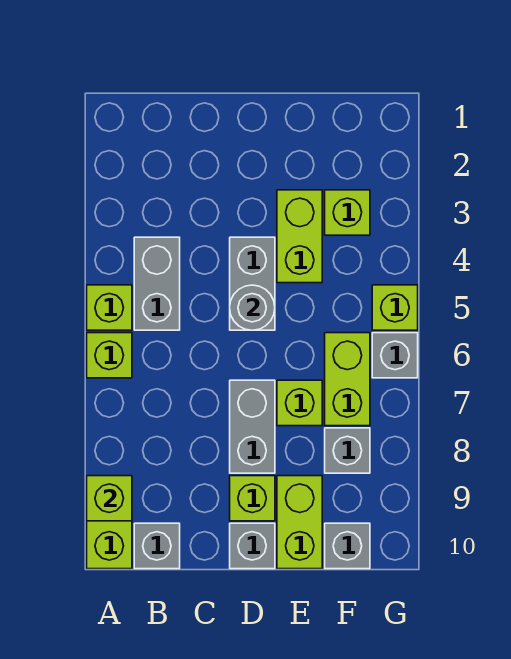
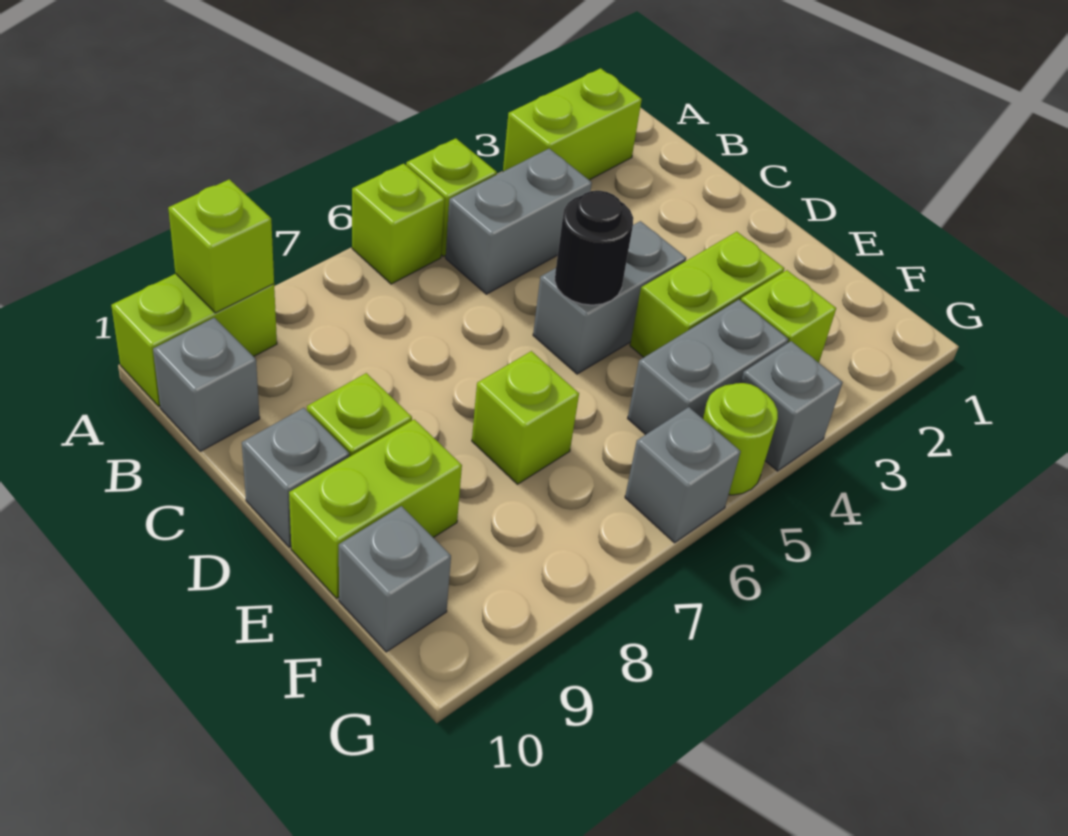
grey 1x1 round brick [230,285,275,330] -> black 1x1 round brick [555,191,633,305]
grey 1x2 brick [230,380,275,473] -> grey 1x2 brick moved to [628,300,788,435]
lime 1x2 brick [325,333,370,426] -> lime 1x2 brick moved to [503,68,642,180]
grey 1x1 brick [325,428,370,473] -> grey 1x1 brick moved to [741,341,843,471]
lime 1x1 brick [372,285,418,330] -> lime 1x1 round brick [703,383,778,495]

